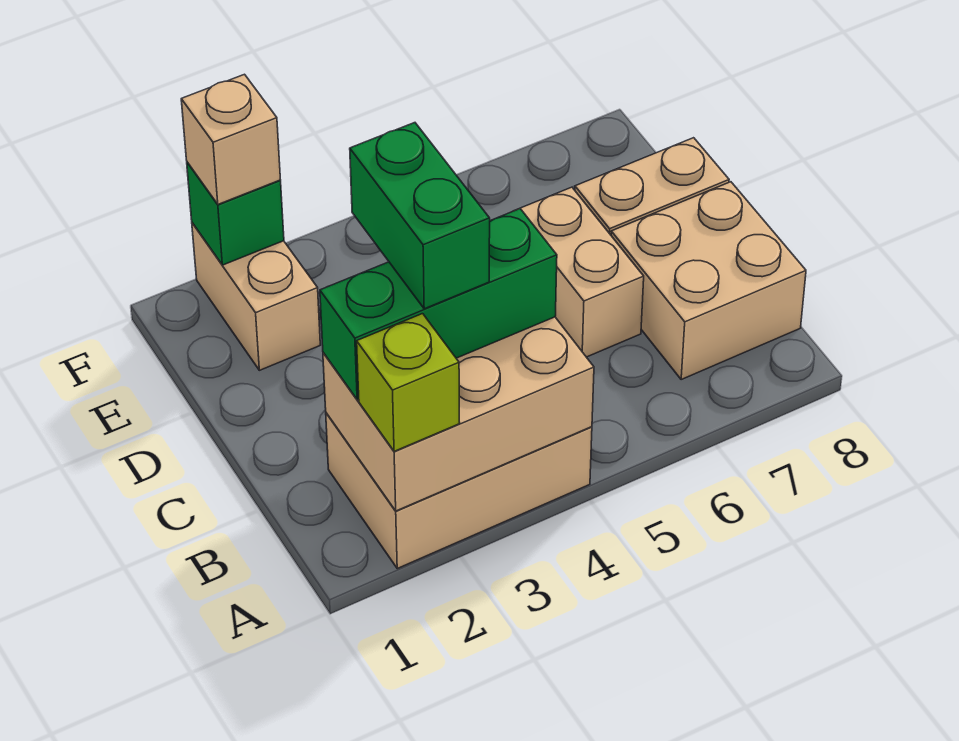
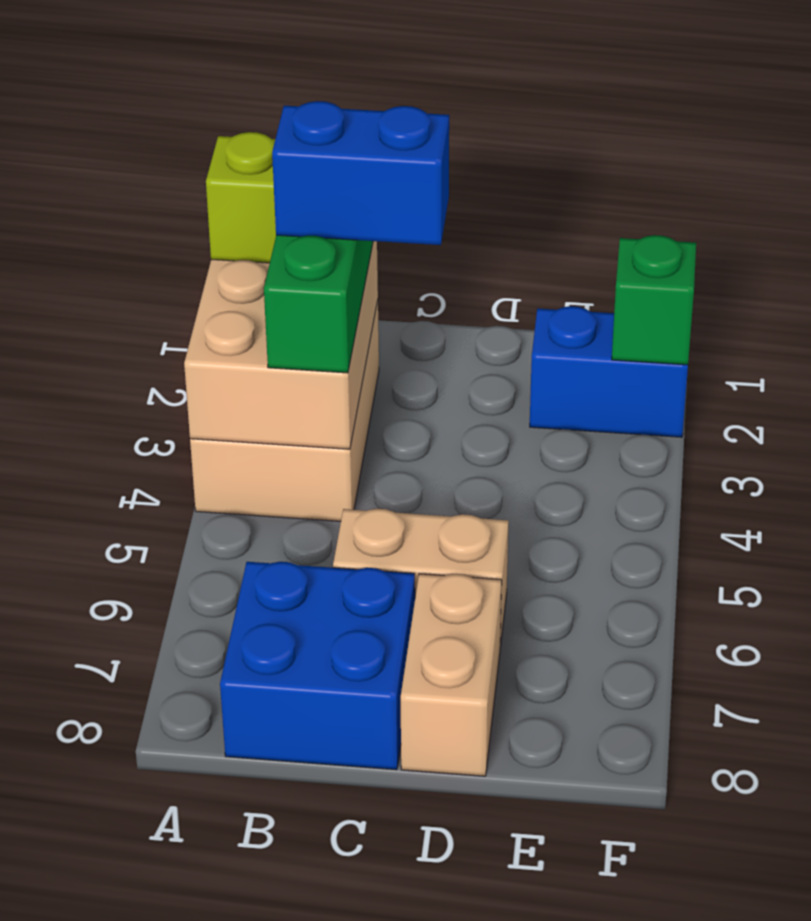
green 1x2 brick [350,123,490,309] -> blue 1x2 brick [272,101,449,245]
tan 2x2 brick [611,182,806,379] -> blue 2x2 brick [220,562,415,770]
tan 1x2 brick [192,223,320,370] -> blue 1x2 brick [530,306,688,437]
tan 1x1 brick [181,74,280,204] -> none

